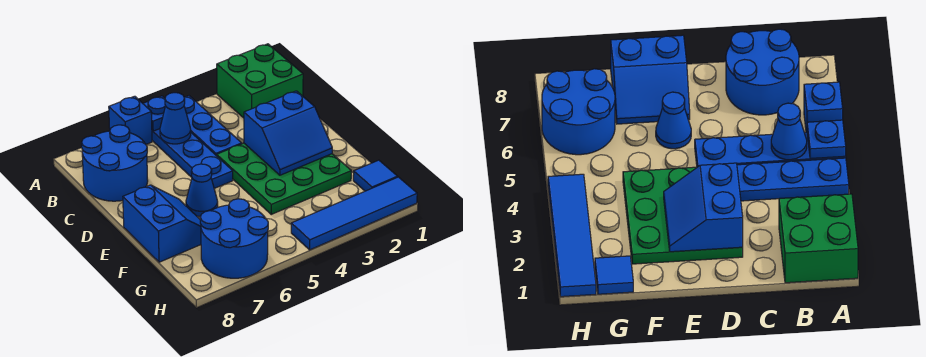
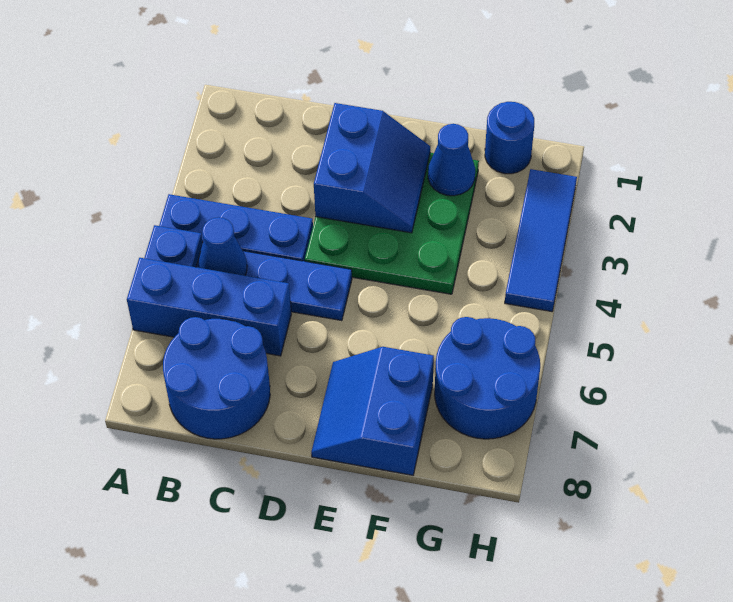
green 2x2 brick [217,44,303,118] -> none
blue 1x1 brick [109,96,152,144] -> blue 1x3 brick [127,258,291,356]
blue 1x1 cone [186,164,218,217] -> blue 1x1 cone moved to [428,124,475,196]
blue 2x2 slope [123,185,201,262] -> blue 2x2 slope turned to [311,347,434,475]
blue 1x1 tile [353,160,397,191] -> blue 1x1 round brick [485,102,534,174]
blue 1x4 tile [291,177,417,250] -> blue 1x3 tile [505,169,577,312]

